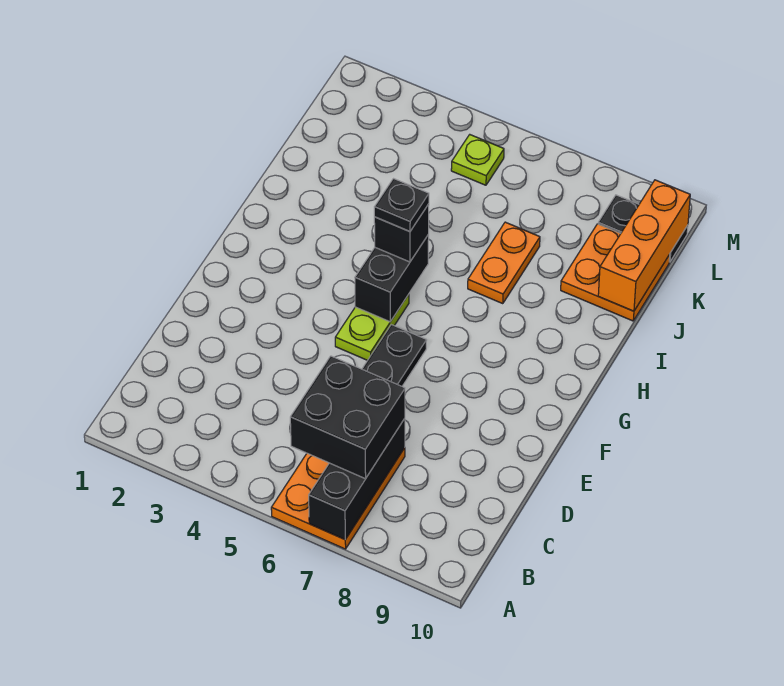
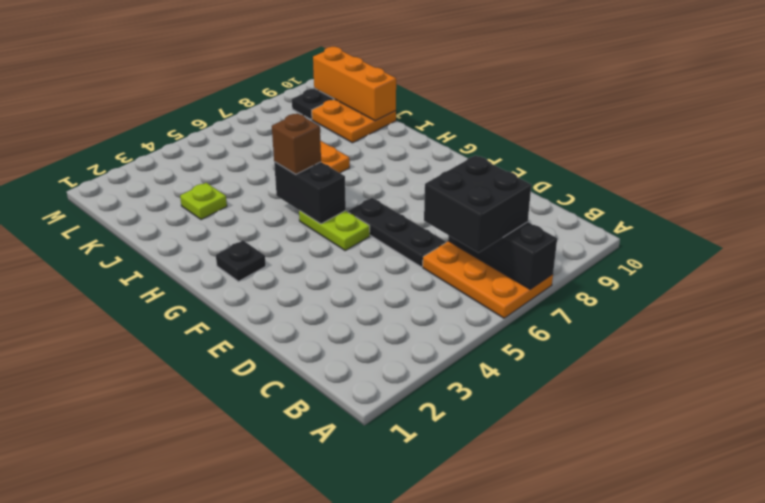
black 1x1 brick [374,204,429,262] -> brown 1x1 brick [272,113,321,174]
black 1x1 plate [374,179,429,231] -> black 1x1 plate moved to [216,241,266,282]
lime 1x1 plate [451,135,504,185] -> lime 1x1 plate moved to [180,183,227,220]

